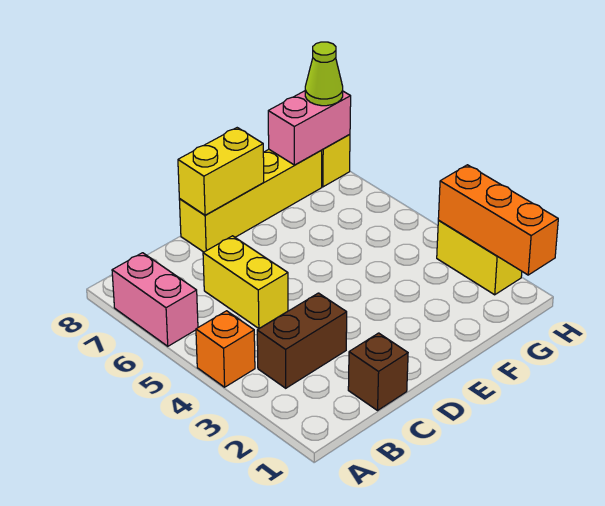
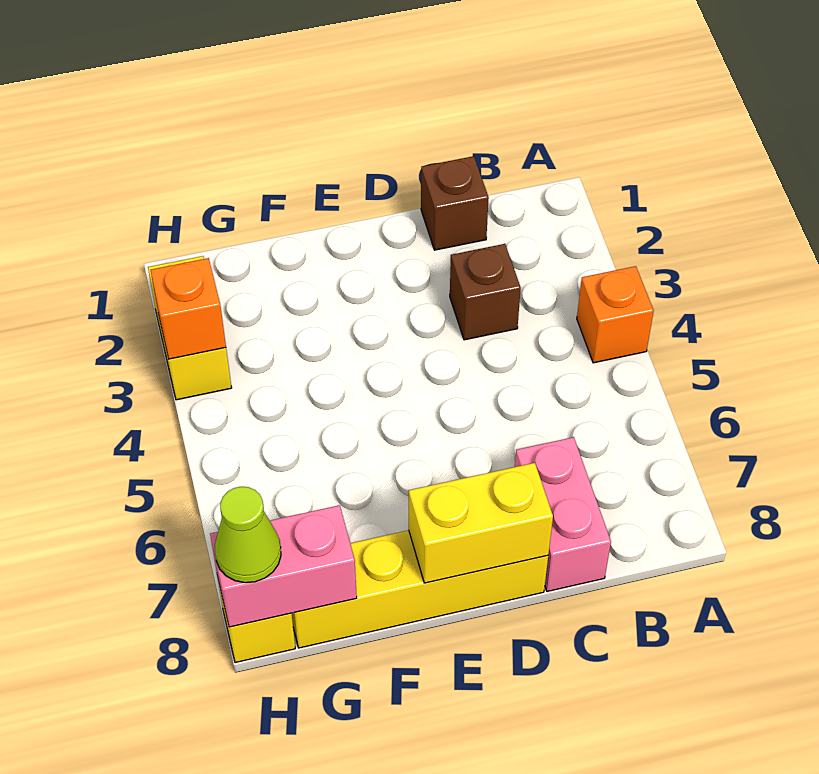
pink 1x2 brick [112,253,198,346] -> pink 1x2 brick moved to [515,437,611,592]
brown 1x2 brick [257,293,347,388] -> brown 1x1 brick [450,244,521,340]
yellow 1x2 brick [203,236,288,328] -> none
orange 1x3 brick [438,165,558,275] -> orange 1x1 brick [151,258,226,359]

